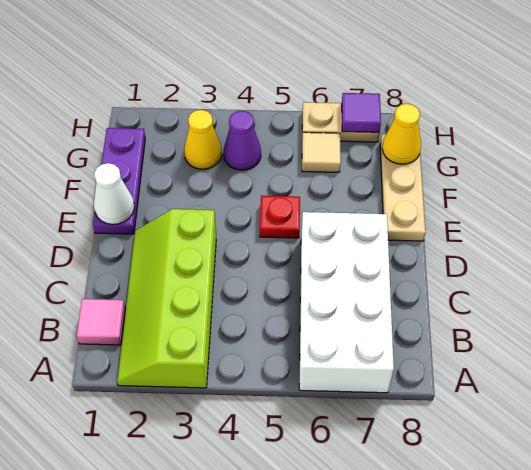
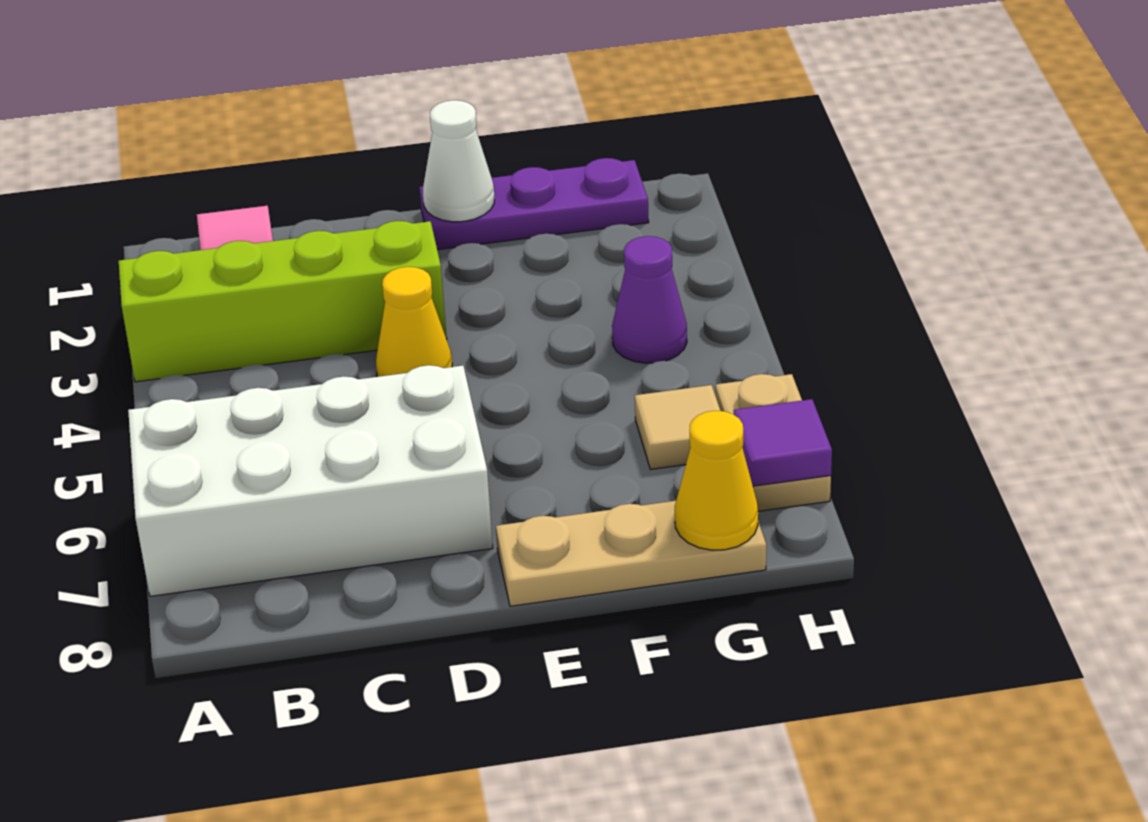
red 1x1 plate [260,196,300,238] -> none
yellow 1x1 cone [184,110,222,169] -> yellow 1x1 cone moved to [376,267,452,377]

